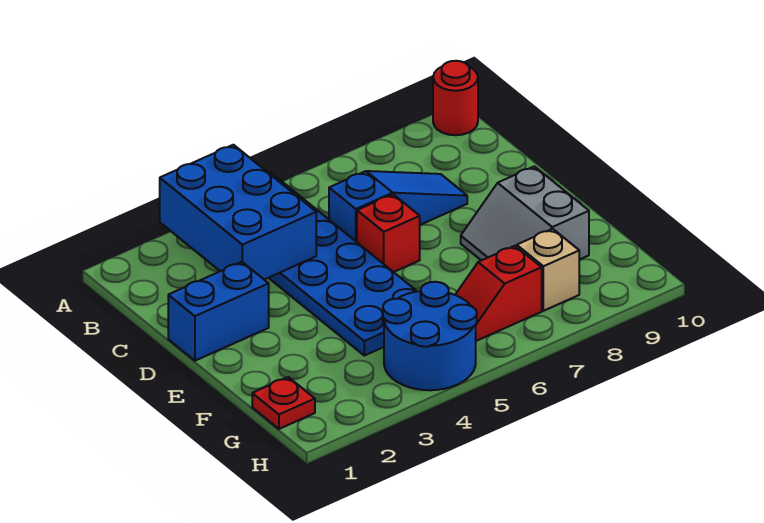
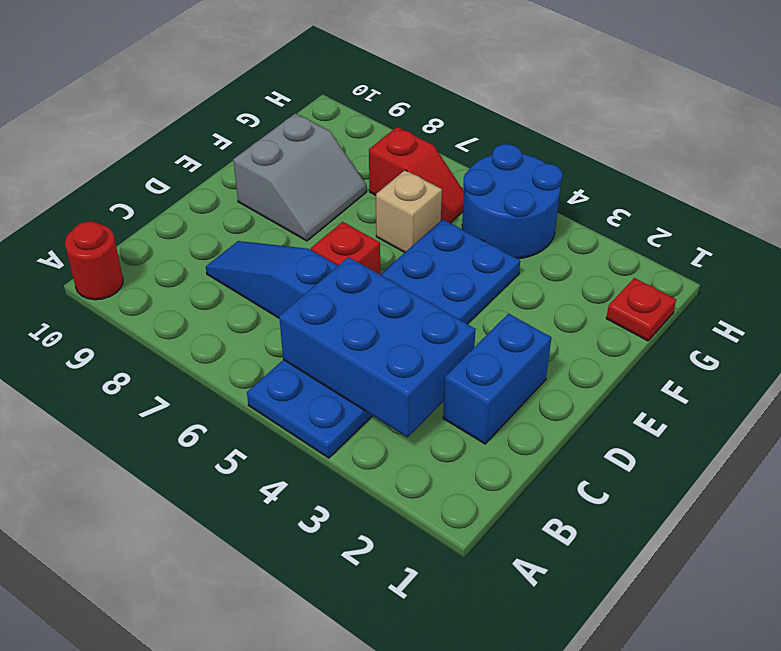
blue 2x3 brick [160,145,316,280] -> blue 2x3 brick turned to [279,257,476,437]
blue 1x2 brick [168,262,269,361] -> blue 1x2 brick turned to [443,314,551,444]
tan 1x1 brick [517,229,579,311] -> tan 1x1 brick moved to [376,170,442,252]

